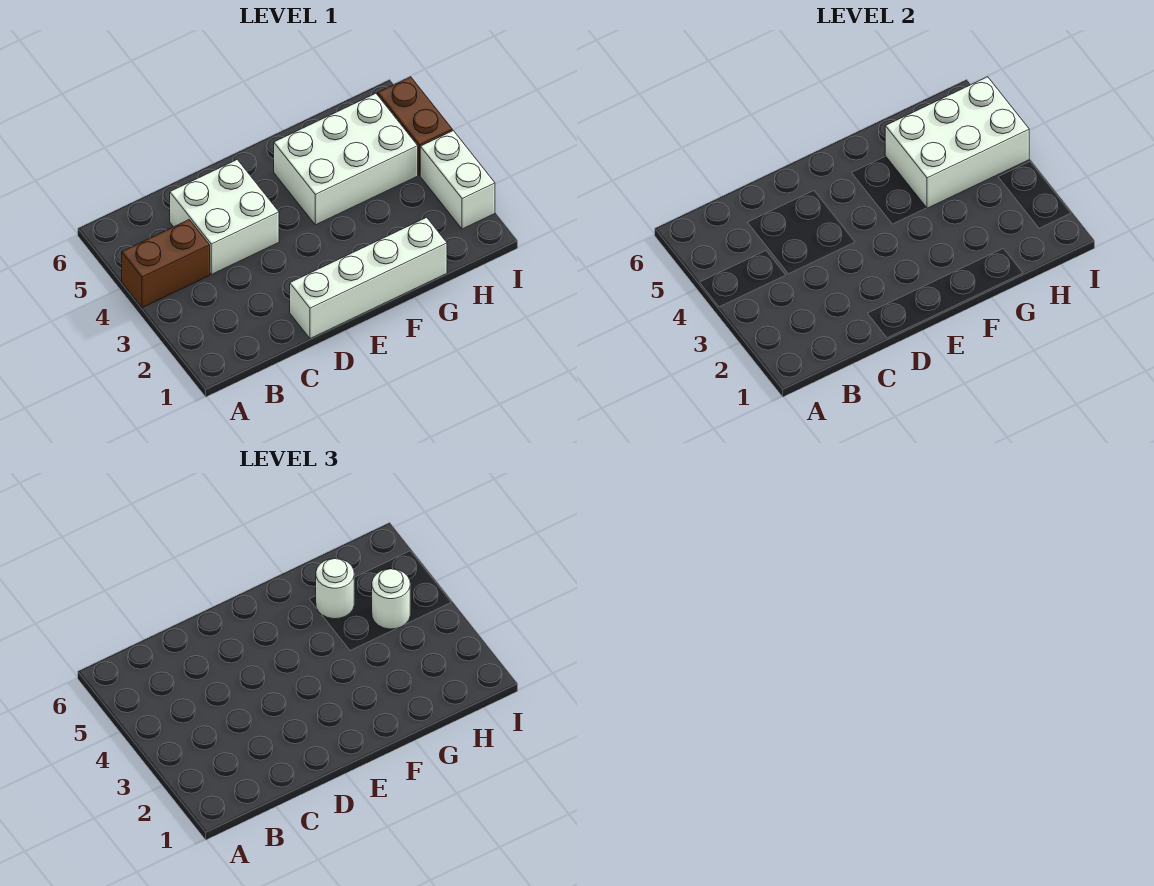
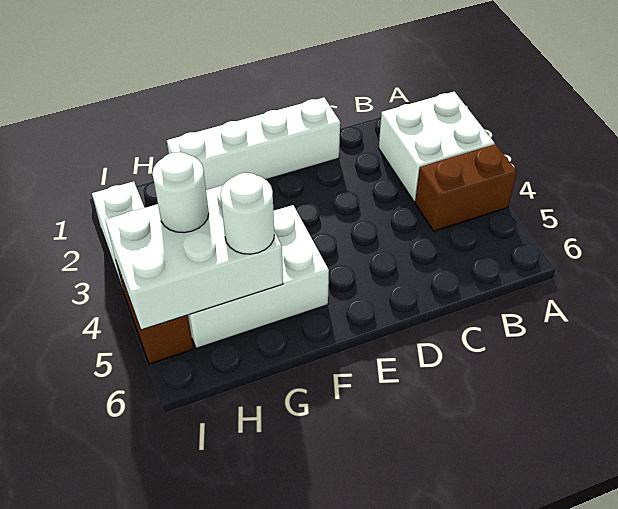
white 2x2 brick [170,160,279,274] -> white 2x2 brick moved to [379,92,495,202]

